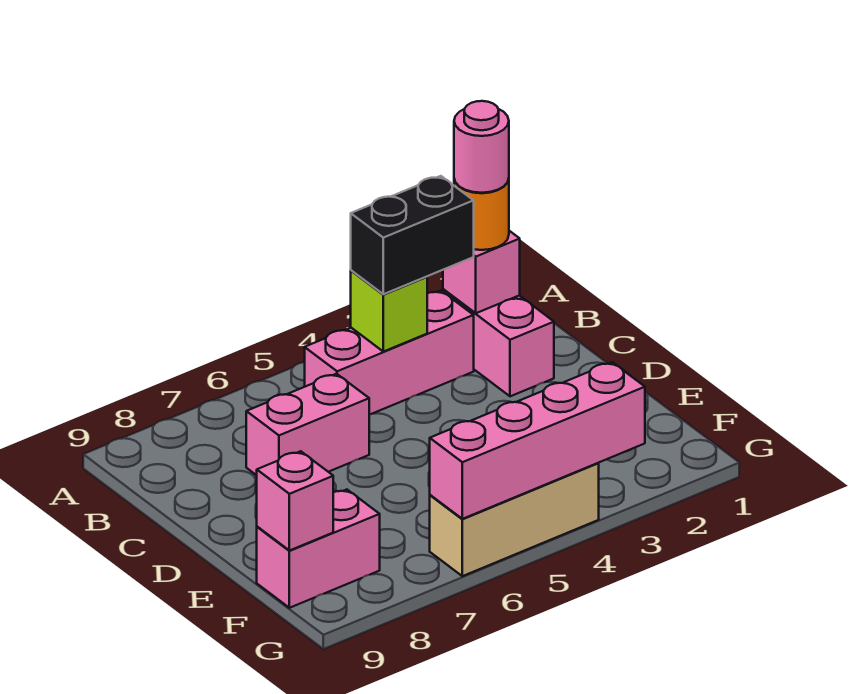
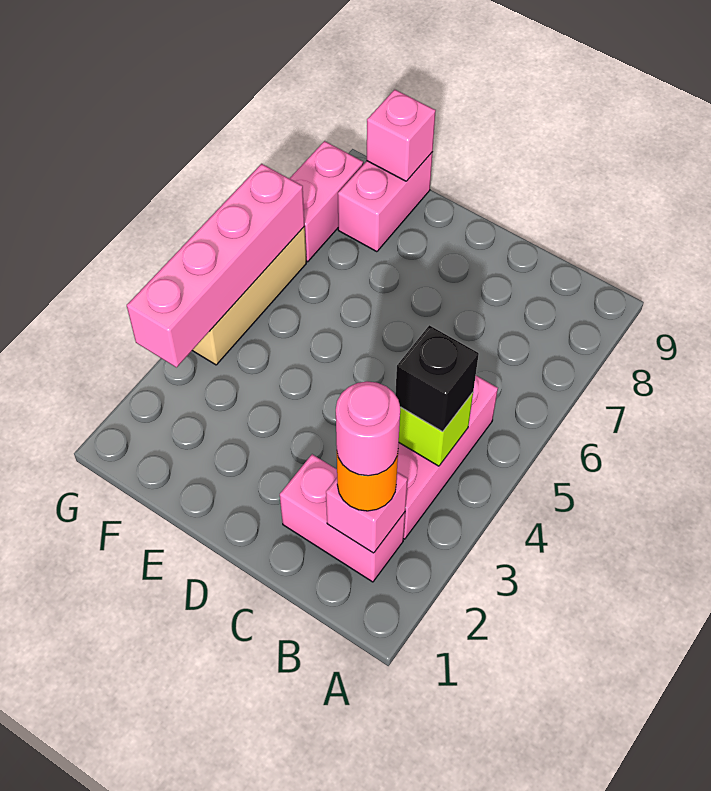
black 1x2 brick [351,176,474,294] -> black 1x1 brick [395,325,479,432]
pink 1x2 brick [246,374,369,475] -> pink 1x2 brick moved to [289,141,363,262]

